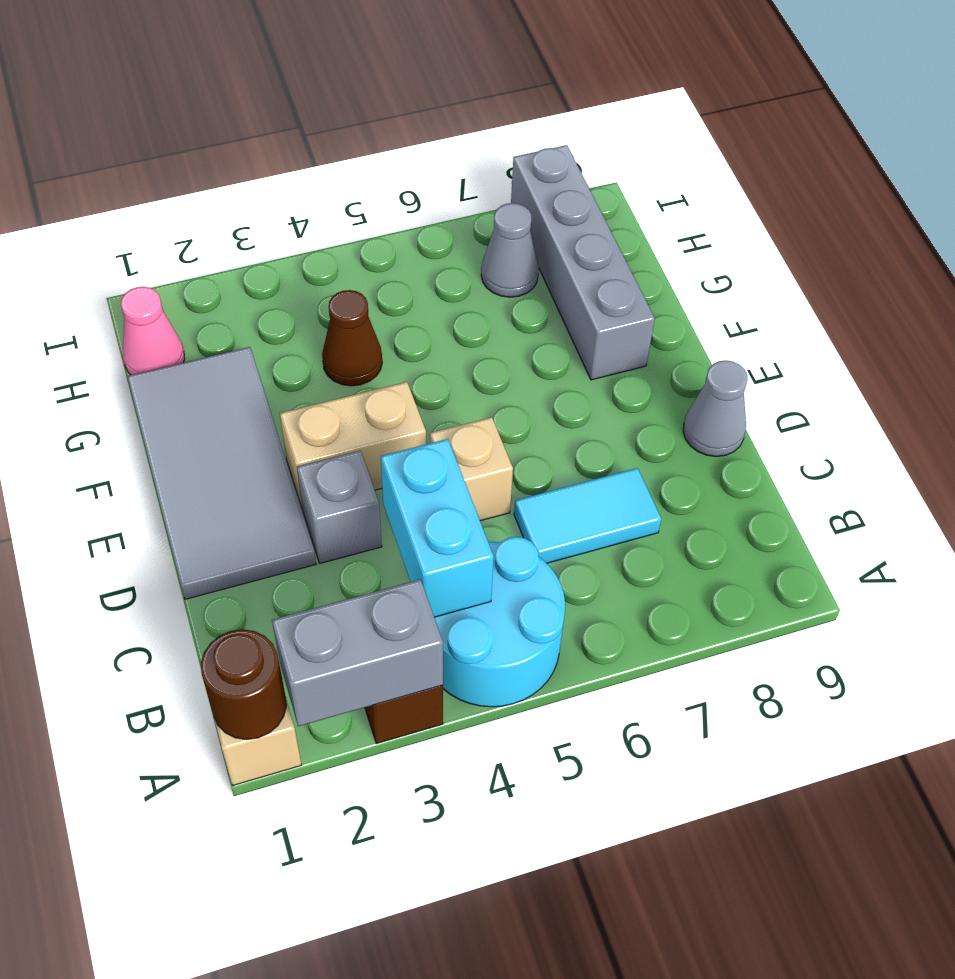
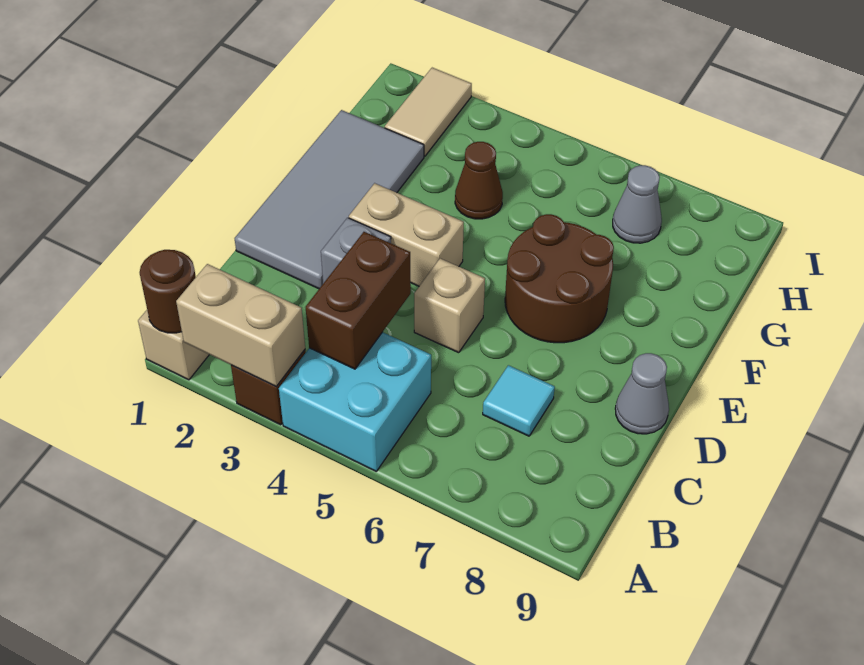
grey 1x2 brick [272,579,443,726] -> tan 1x2 brick [176,264,305,386]
cyan 2x2 round brick [434,537,565,707] -> cyan 2x2 brick [279,332,431,471]
cyan 1x2 brick [381,439,494,617] -> brown 1x2 brick [306,232,411,369]
cyan 1x2 tile [514,468,661,563] -> cyan 1x1 tile [483,365,555,436]
none -> brown 2x2 round brick [505,214,614,343]
grey 1x4 brick [511,145,655,380] -> none
pink 1x1 cone [121,287,185,375] -> none
none -> tan 1x2 tile [385,68,472,156]

